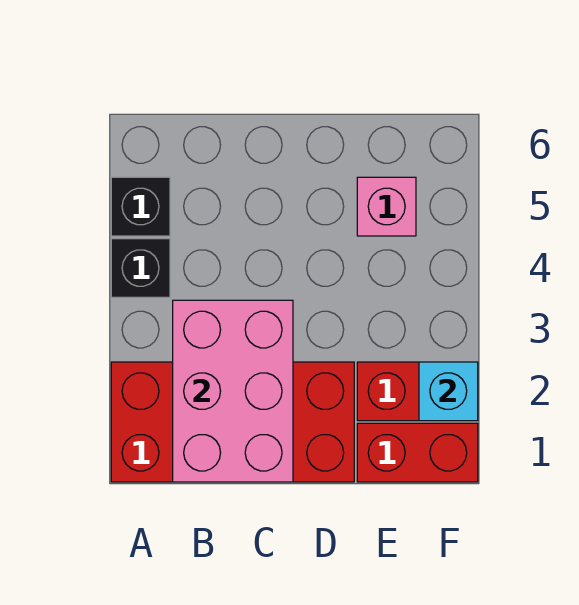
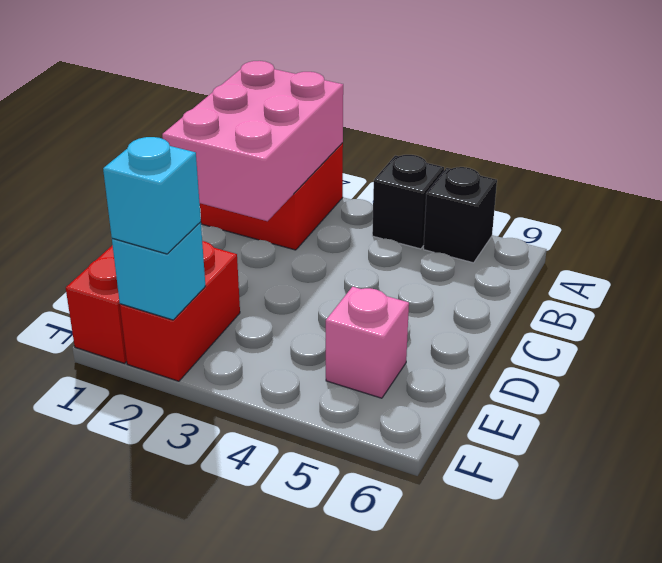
red 2x4 brick [111,362,354,482] -> red 2x2 brick [200,143,343,250]
pink 2x3 brick [173,300,293,482] -> pink 2x3 brick turned to [162,61,343,221]
none -> cyan 1x1 brick [103,137,201,254]

